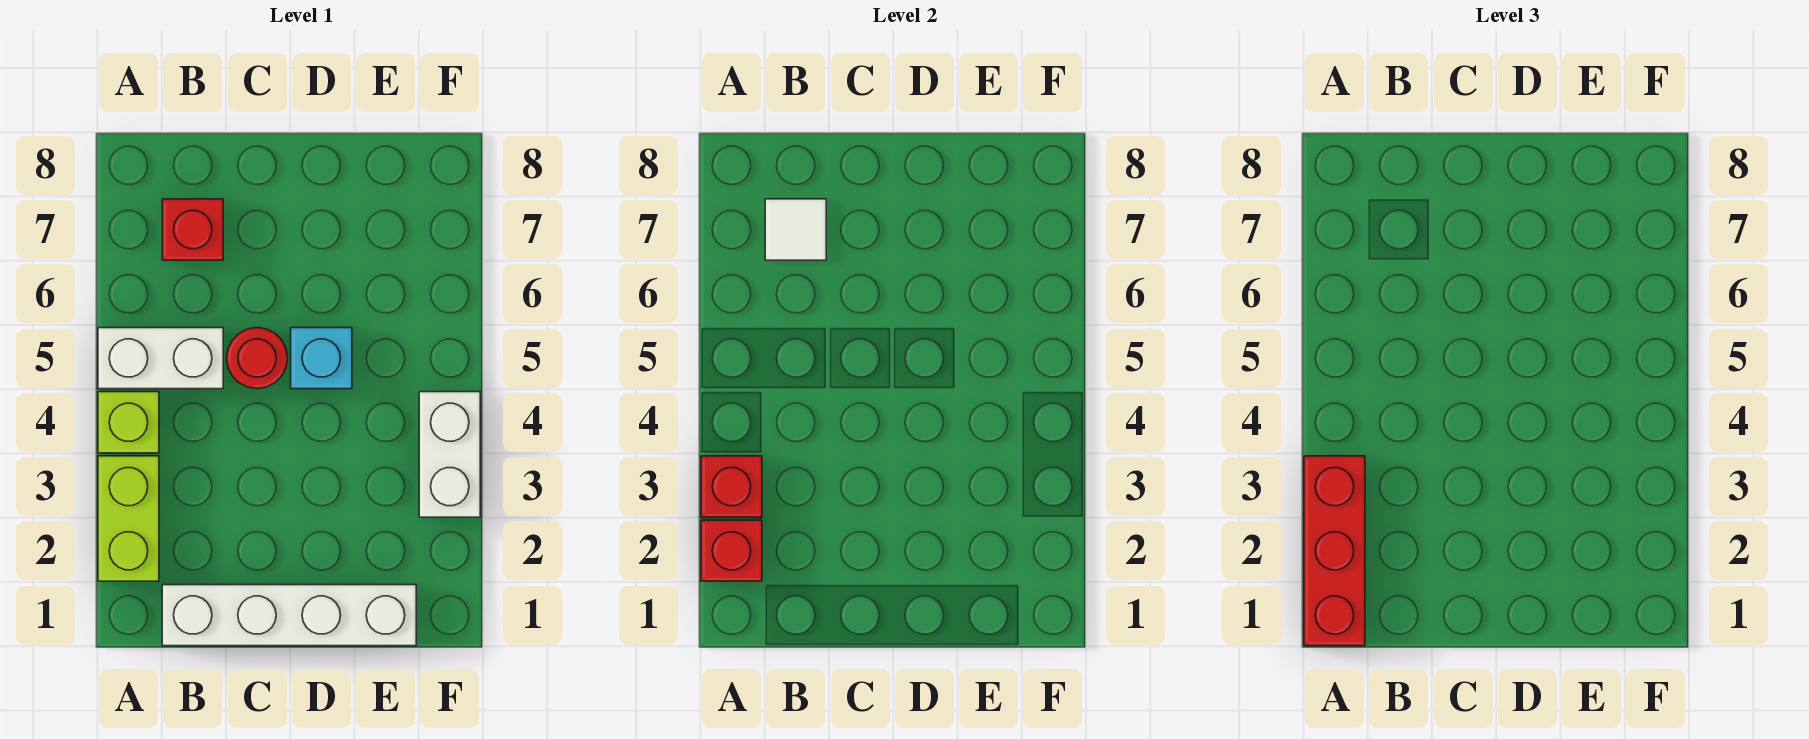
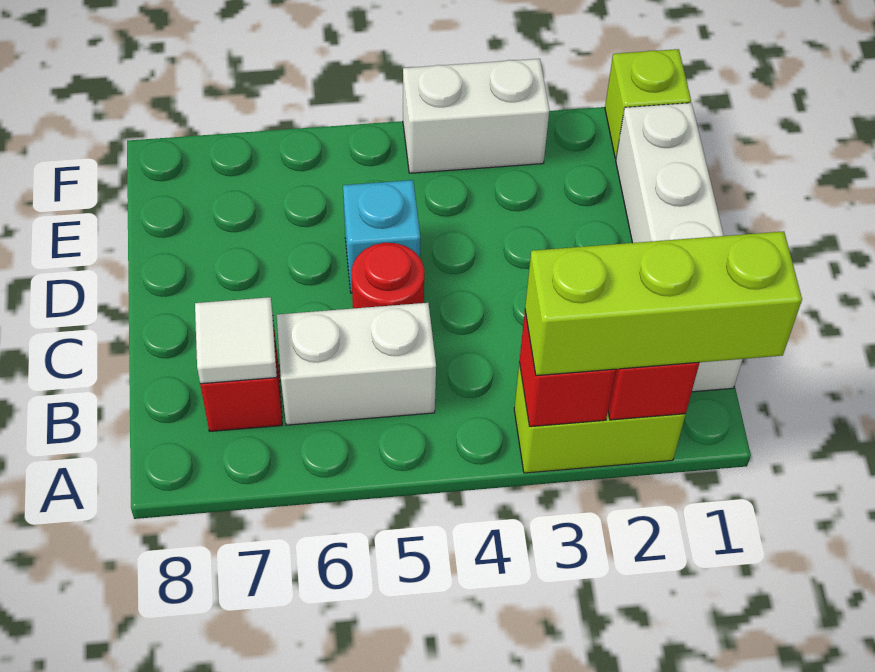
red 1x3 brick [1304,456,1365,646] -> lime 1x3 brick [525,231,802,376]
lime 1x1 brick [98,392,159,453] -> lime 1x1 brick moved to [605,49,691,158]
white 1x2 brick [98,328,223,389] -> white 1x2 brick turned to [277,303,436,425]

